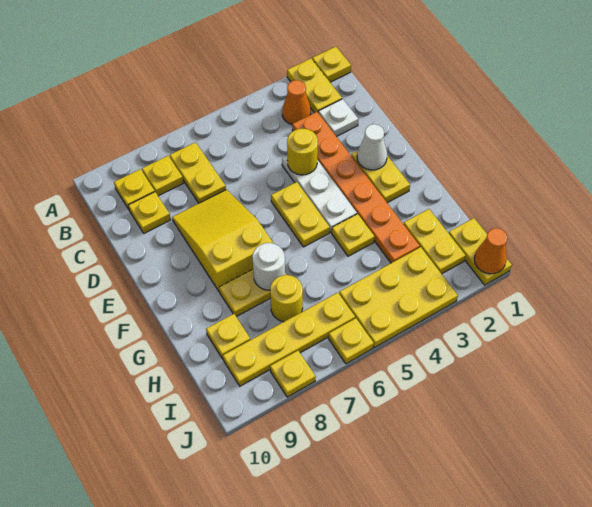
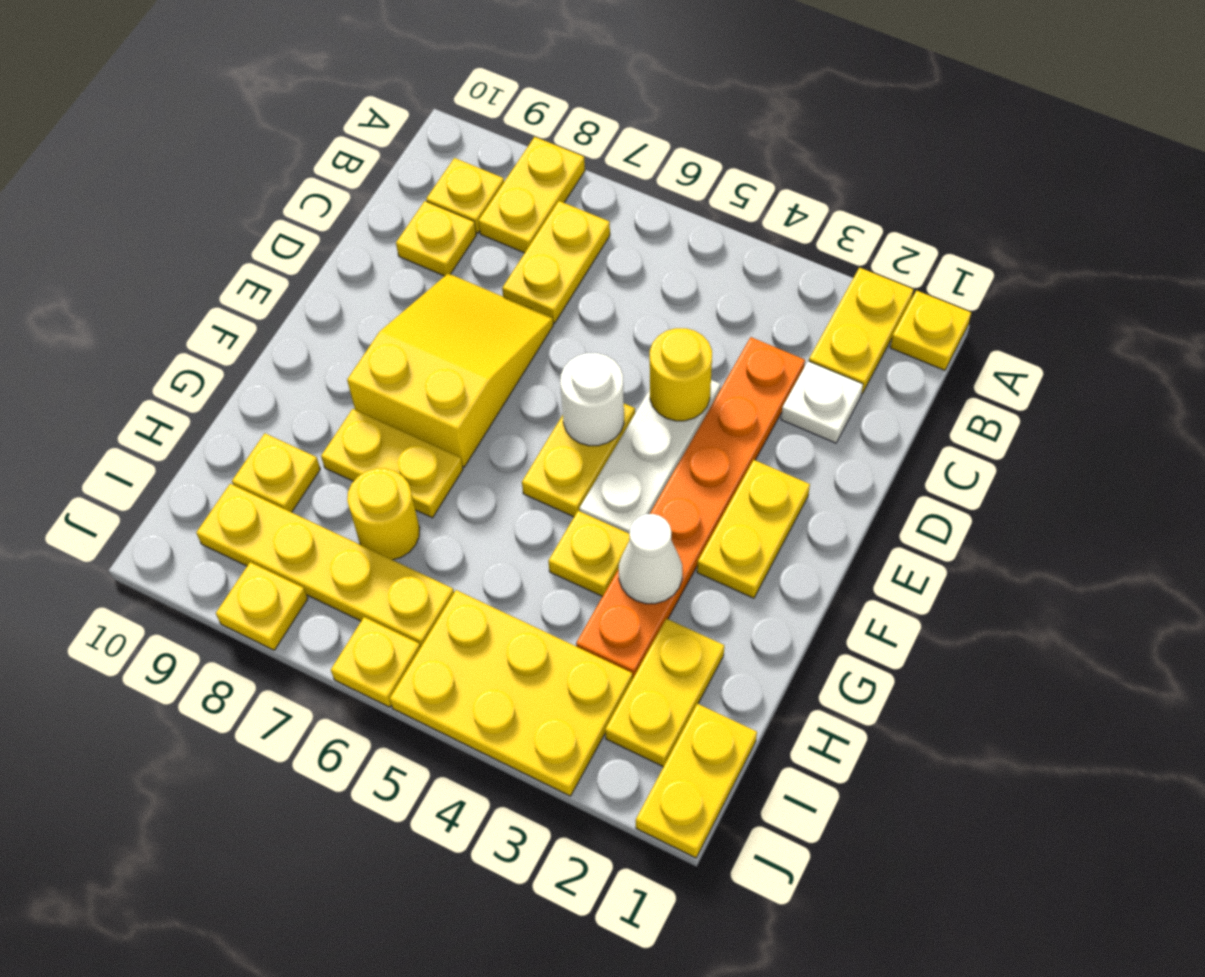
orange 1x1 cone [282,80,311,125] -> none
yellow 1x1 plate [142,156,183,196] -> yellow 1x2 plate [479,137,585,253]
white 1x1 cone [357,124,387,170] -> white 1x1 cone moved to [619,514,682,604]
white 1x1 round brick [252,243,285,290] -> white 1x1 round brick moved to [560,353,624,446]
orange 1x1 cone [474,228,507,274] -> none

